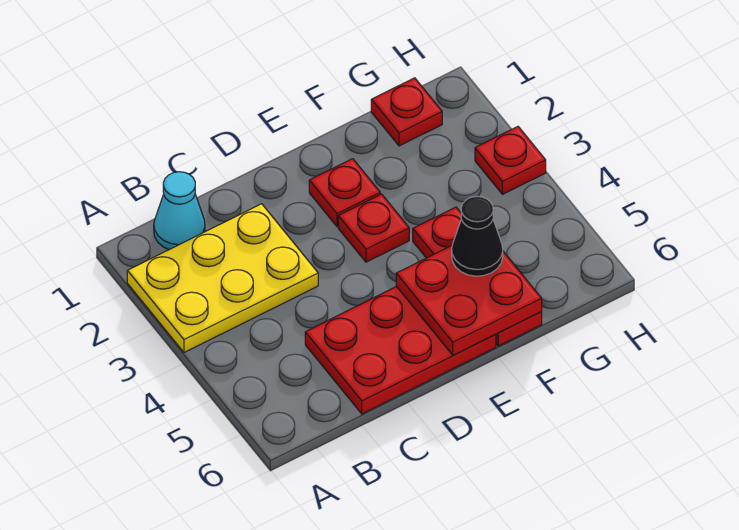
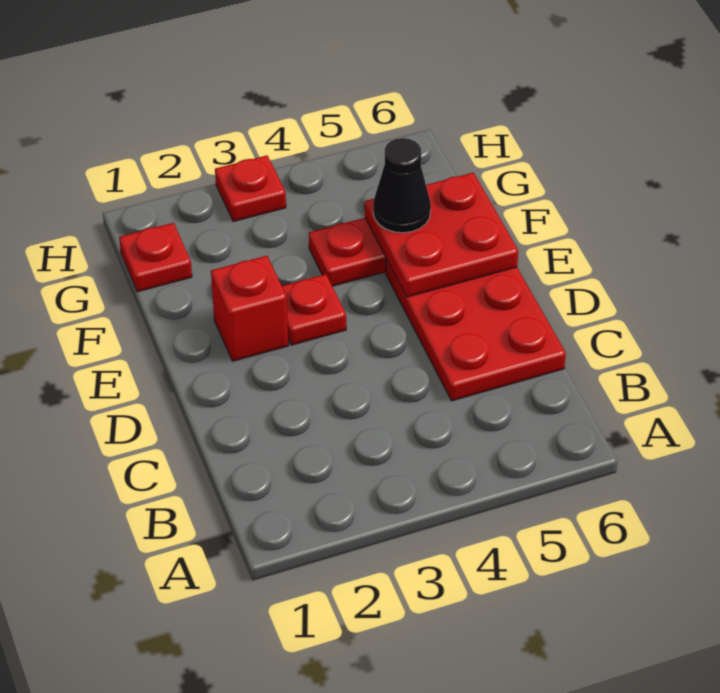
yellow 2x3 plate [127,204,318,353] -> none
cyan 1x1 cone [154,172,205,250] -> none
red 1x1 plate [309,159,380,227] -> red 1x1 brick [211,256,288,361]

